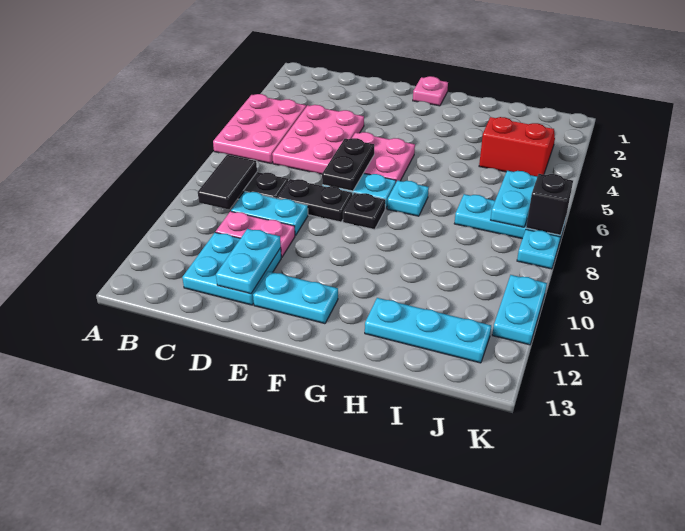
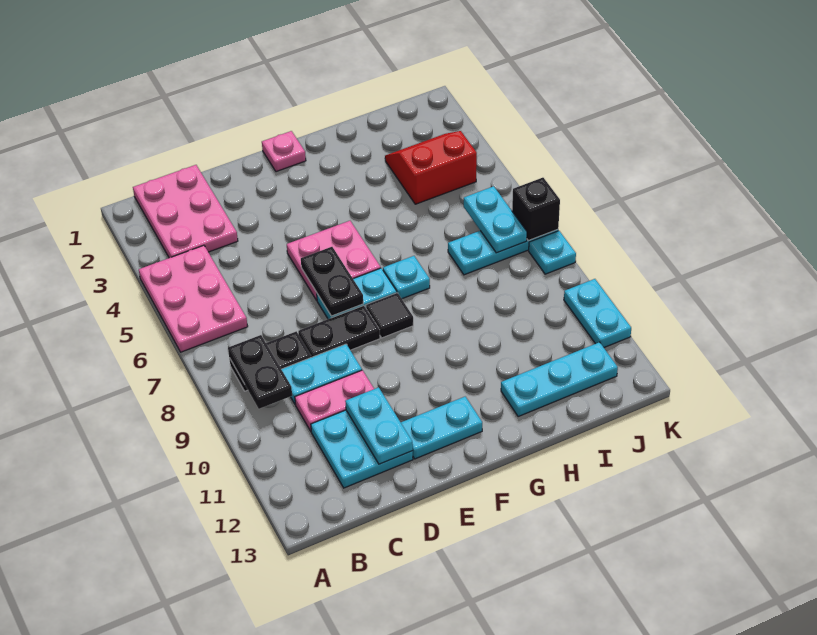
black 1x2 tile [198,155,257,209] -> black 1x2 plate [228,335,292,409]
pink 2x3 plate [272,105,364,174] -> pink 2x3 plate moved to [133,165,238,258]
black 1x1 plate [343,193,385,230] -> black 1x1 tile [366,293,413,338]

